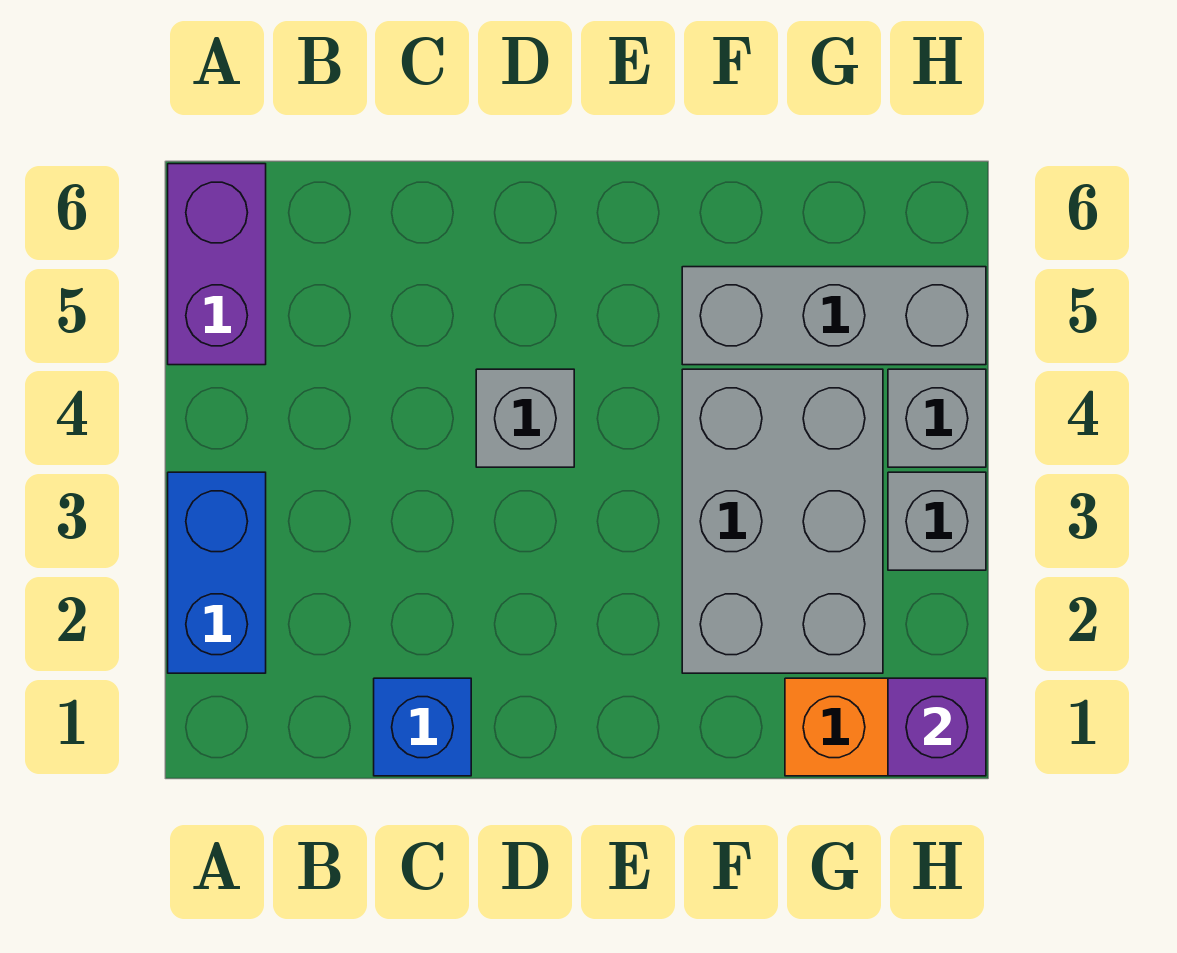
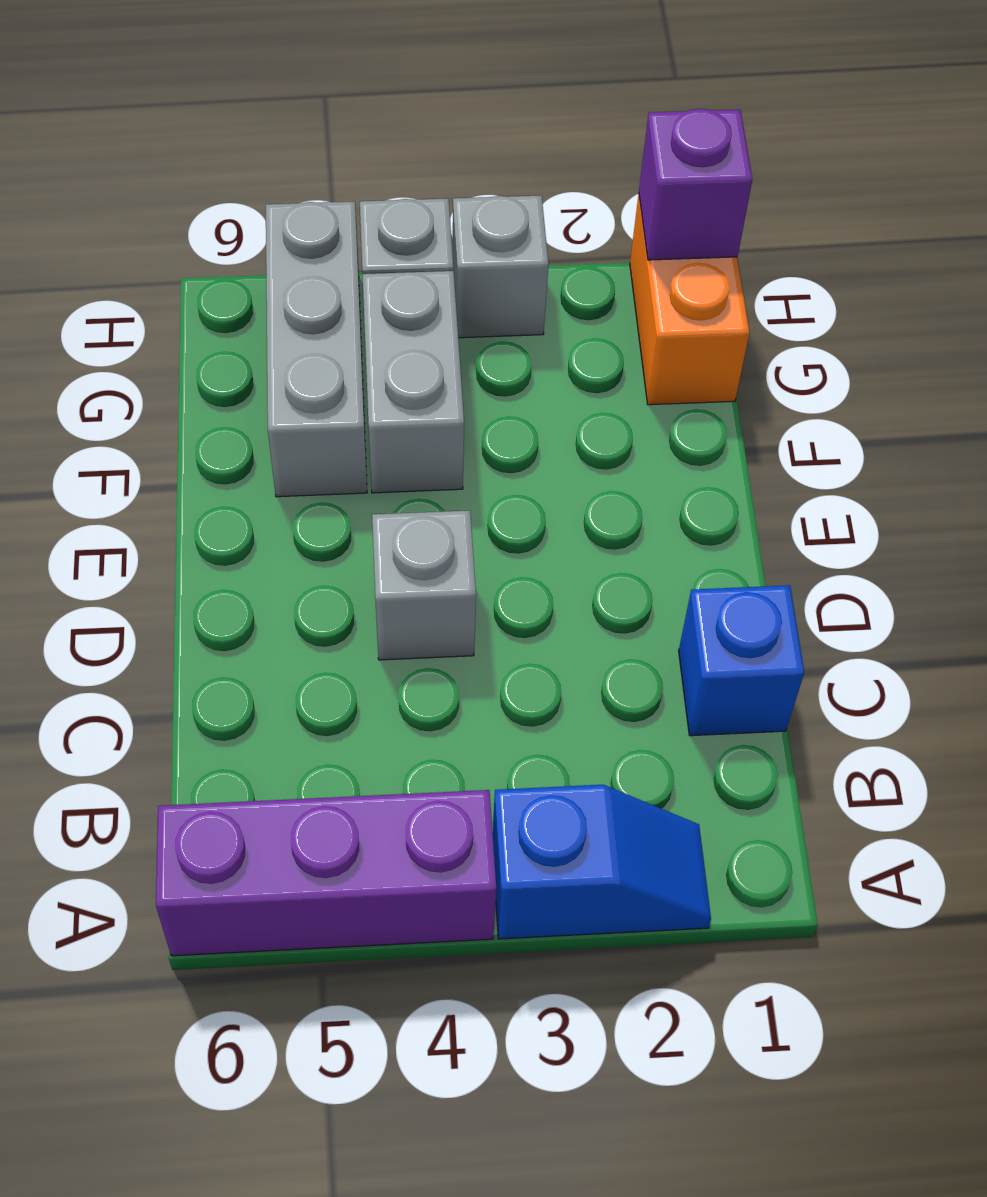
blue 1x2 brick [168,472,266,673] -> blue 1x2 slope [493,785,711,939]
purple 1x2 brick [168,164,266,365] -> purple 1x3 brick [156,790,496,956]
grey 2x3 brick [682,369,883,673] -> grey 1x2 brick [363,271,464,493]

